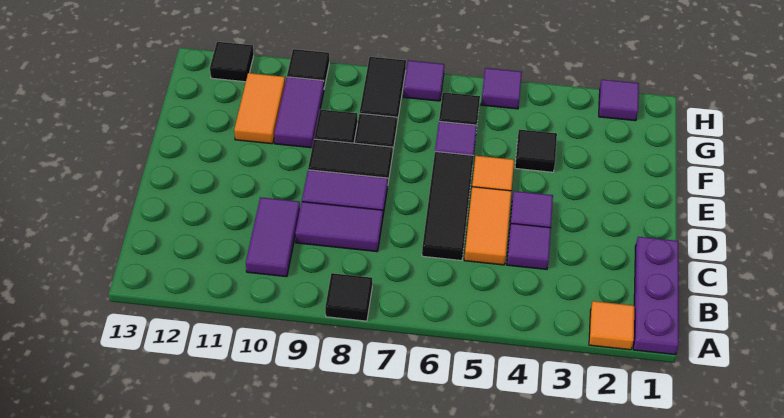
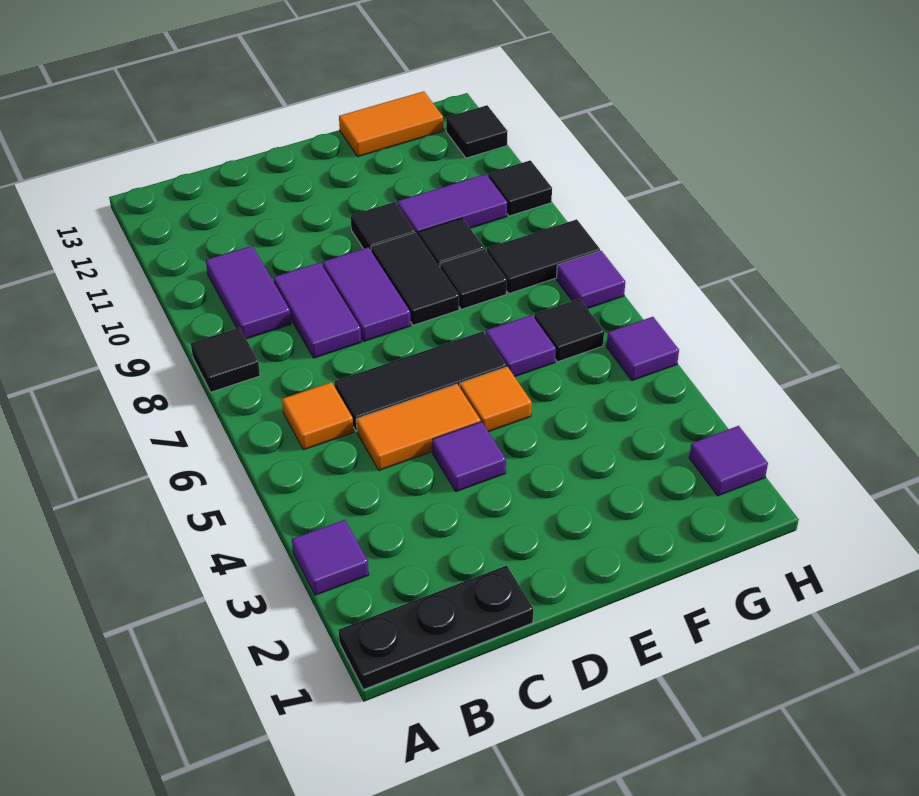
purple 1x3 plate [633,237,679,355] -> black 1x3 plate [339,565,533,690]
orange 1x1 tile [589,301,634,350] -> orange 1x1 tile moved to [282,382,354,450]
purple 1x2 tile [246,197,300,277] -> purple 1x2 tile turned to [206,246,291,339]
purple 1x1 tile [507,224,551,269] -> purple 1x1 tile moved to [292,520,369,595]
black 1x1 tile [515,130,557,172] -> black 1x1 tile moved to [351,202,415,250]
orange 1x2 tile [234,73,285,144] -> orange 1x2 tile moved to [339,91,443,157]

